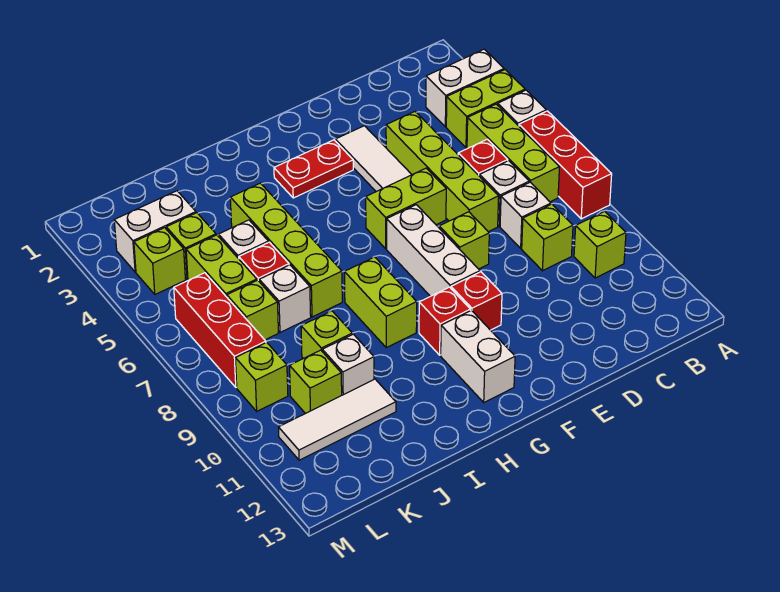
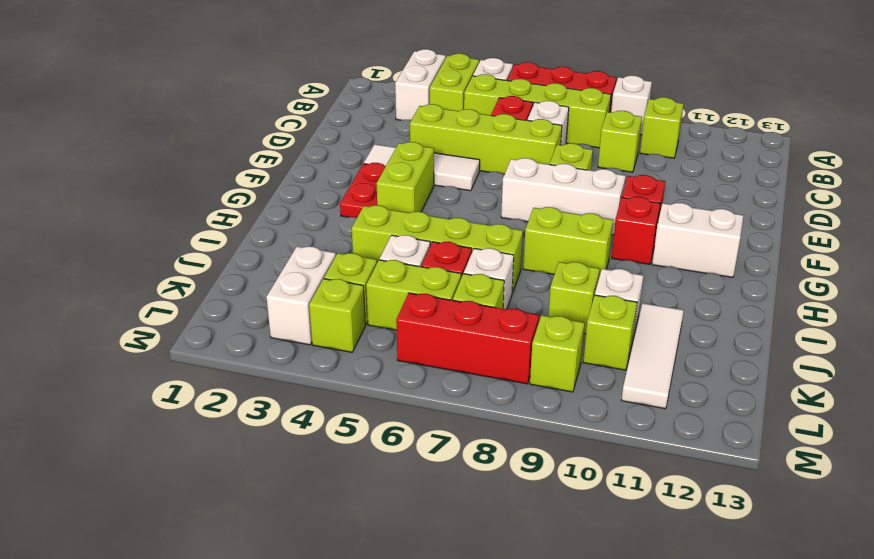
lime 1x3 brick [467,104,559,202] -> lime 1x4 brick [464,74,611,148]
white 1x1 brick [500,182,551,248] -> white 1x1 brick moved to [611,76,652,135]
lime 1x2 brick [366,168,446,249] -> lime 1x2 brick moved to [377,142,434,213]

